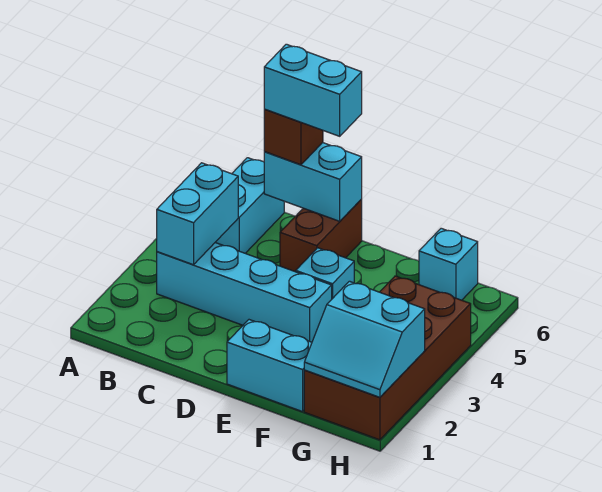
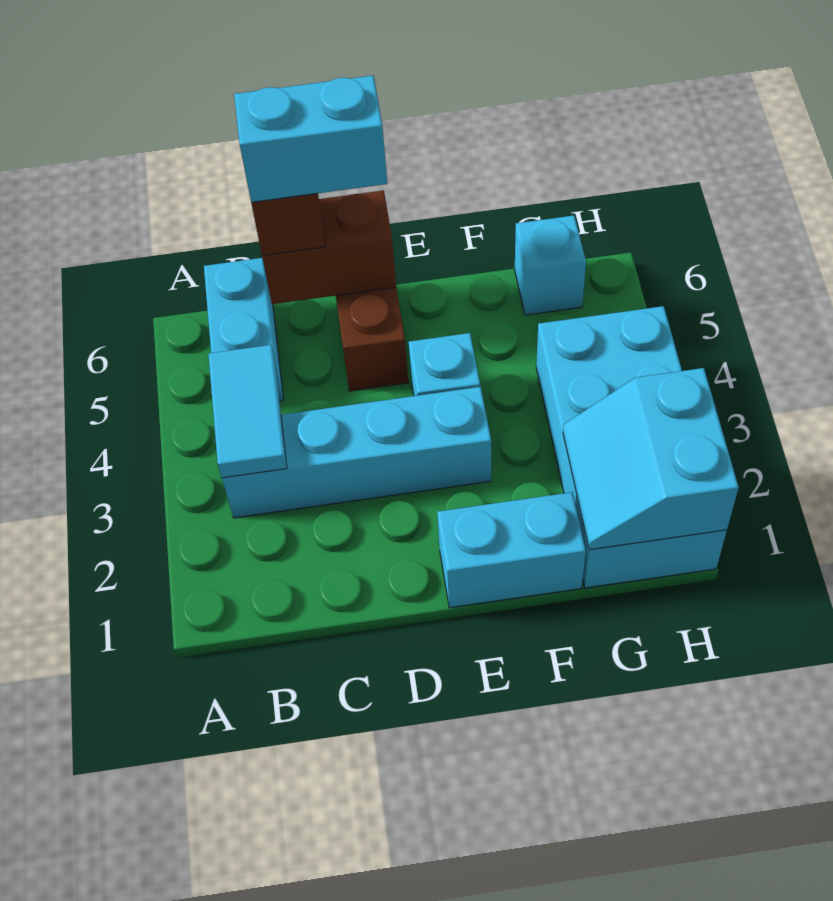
cyan 1x2 brick [157,163,238,265] -> cyan 1x2 tile [208,345,287,478]
cyan 1x2 brick [264,143,362,221] -> brown 1x2 brick [262,190,396,304]
brown 2x4 brick [304,276,471,440] -> cyan 2x4 brick [536,306,727,588]
cyan 2x2 slope [304,281,425,397] -> cyan 2x2 slope turned to [563,368,739,550]

